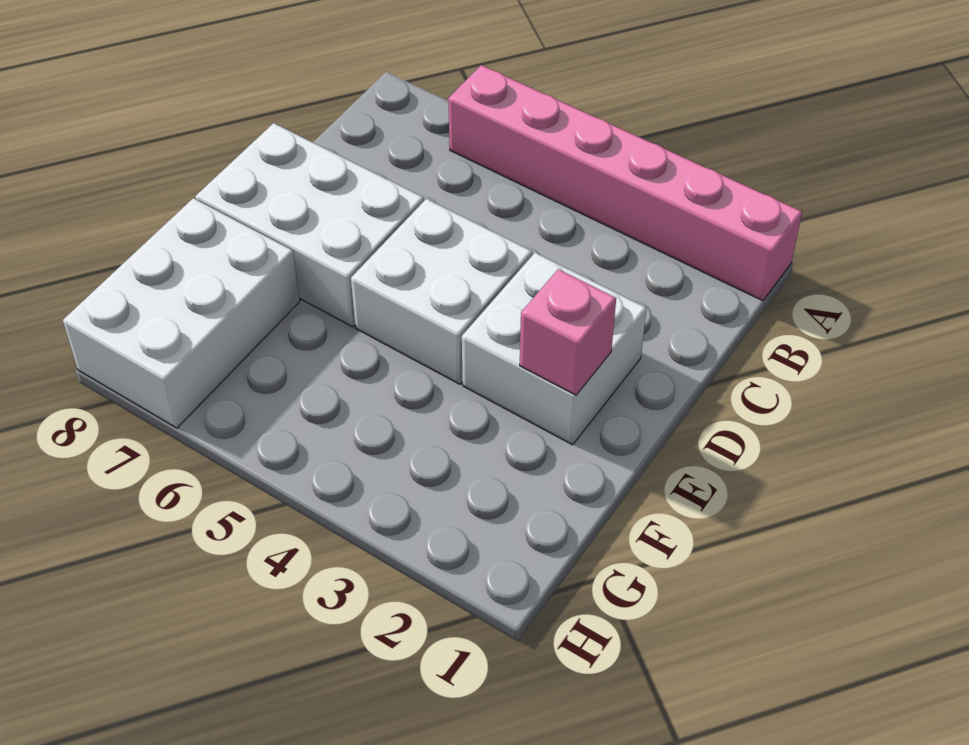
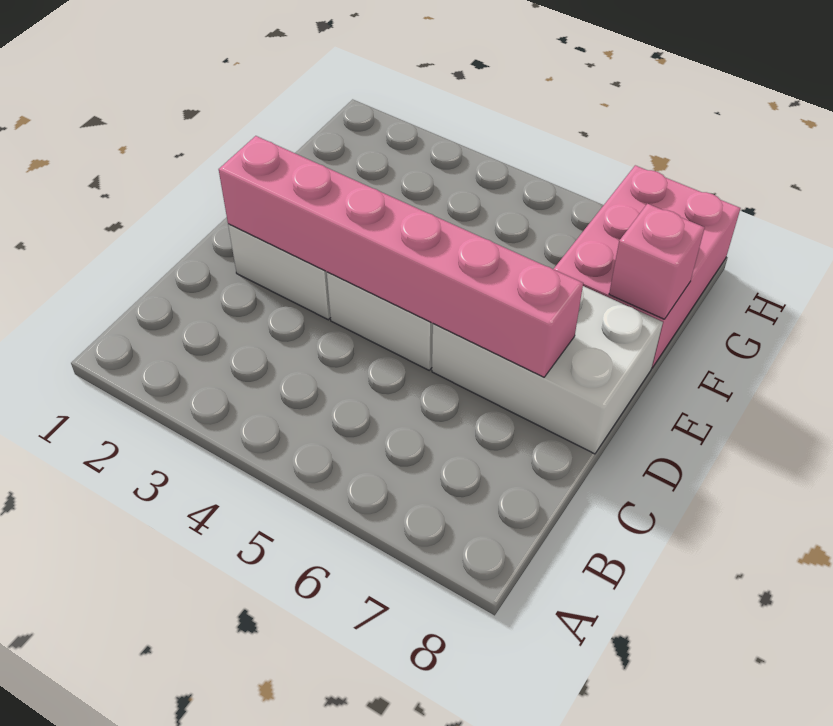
pink 1x6 brick [448,65,802,301] -> pink 1x6 brick moved to [219,136,583,377]
pink 1x1 brick [520,269,616,395] -> pink 1x1 brick moved to [609,204,705,319]
white 2x3 brick [63,198,300,428] -> pink 2x3 brick [553,165,740,368]

